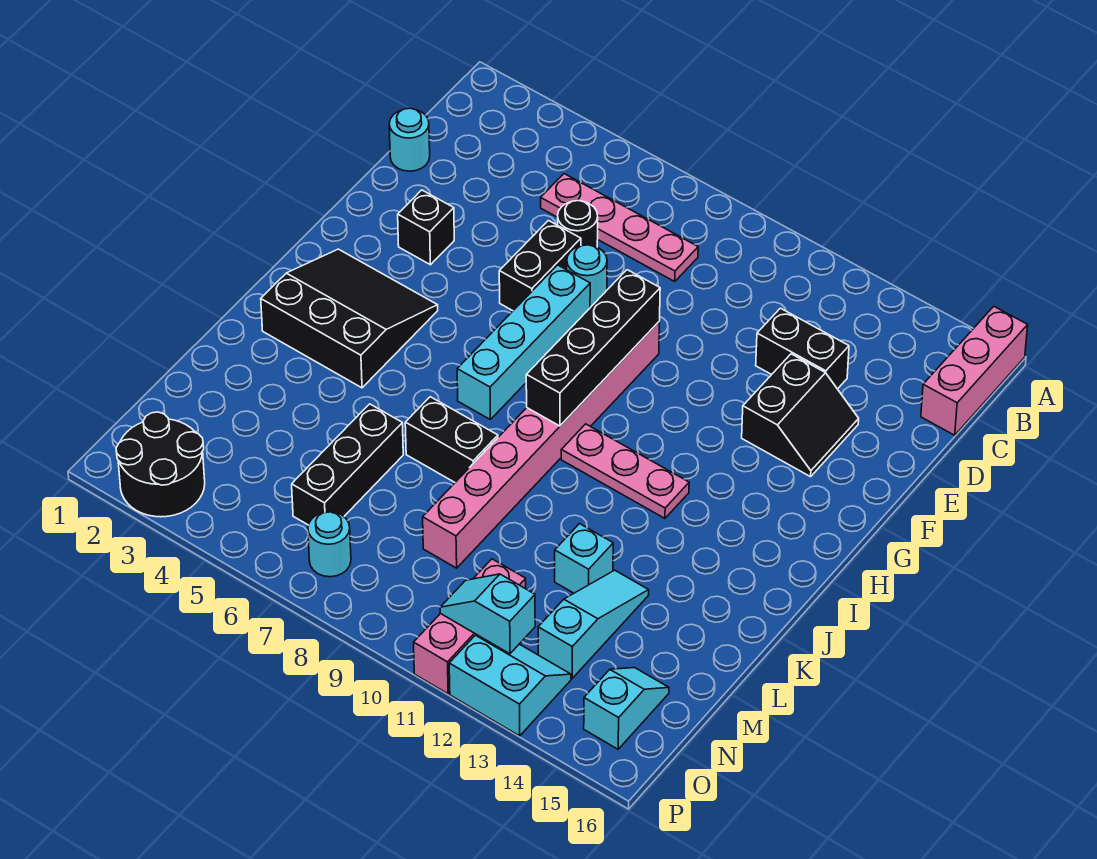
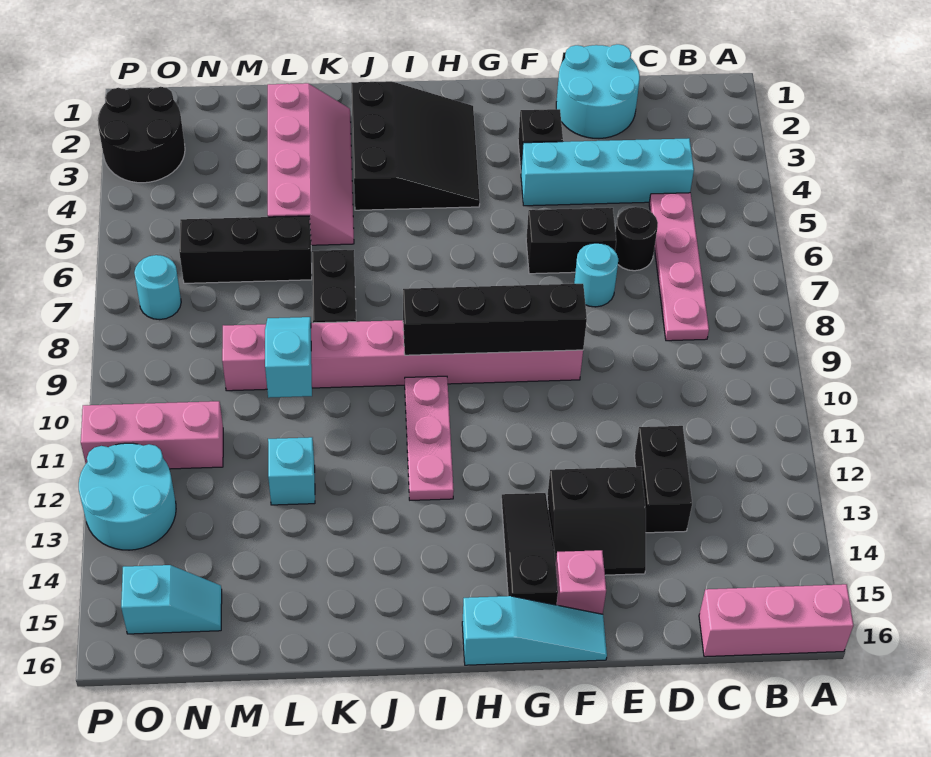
cyan 1x1 round brick [389,108,430,171] -> cyan 2x2 round brick [556,44,640,138]
cyan 1x4 brick [457,265,590,419] -> cyan 1x4 brick moved to [521,138,694,206]
none -> pink 1x1 brick [556,550,606,614]
none -> black 1x3 slope [501,493,558,605]
none -> pink 2x4 slope [268,83,354,245]
cyan 1x3 slope [538,570,649,678] -> cyan 1x3 slope moved to [462,596,607,665]
cyan 1x2 slope [440,574,535,654] -> cyan 1x2 slope moved to [265,317,312,398]
cyan 2x2 slope [449,635,571,736] -> cyan 2x2 round brick [79,443,176,550]

